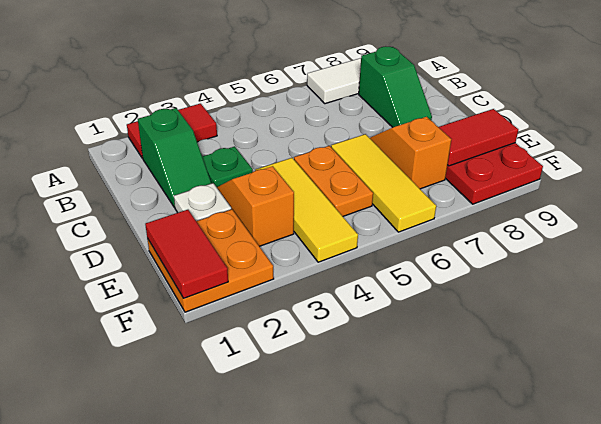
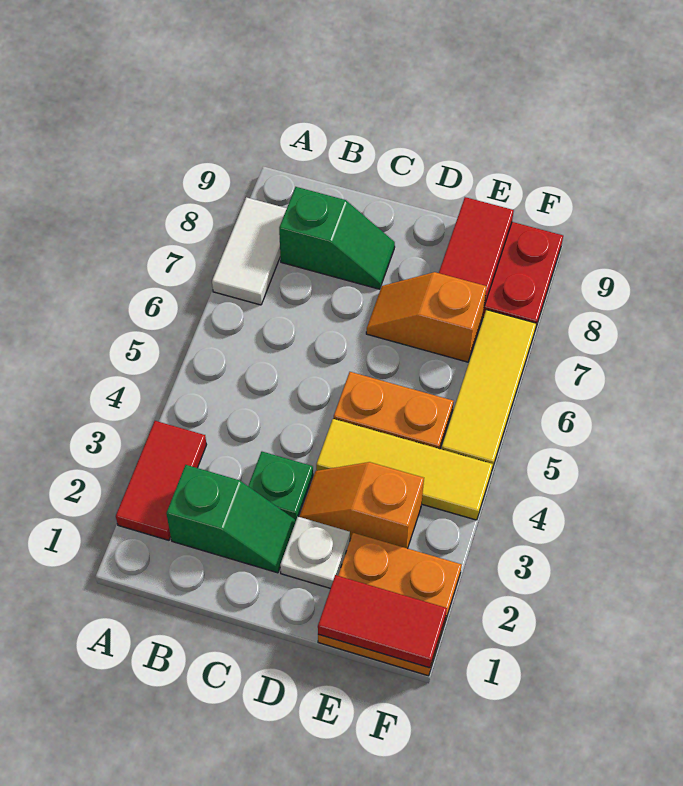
yellow 1x3 tile [331,134,436,232] -> yellow 1x3 tile turned to [441,310,536,469]

